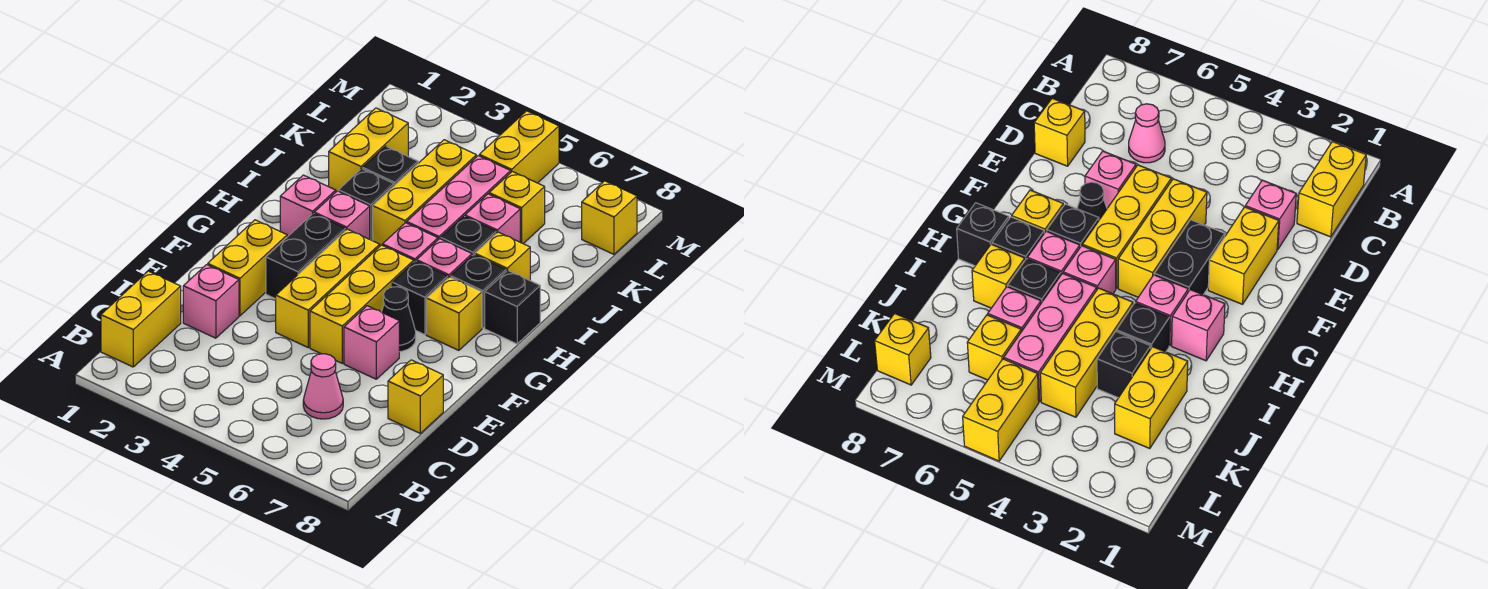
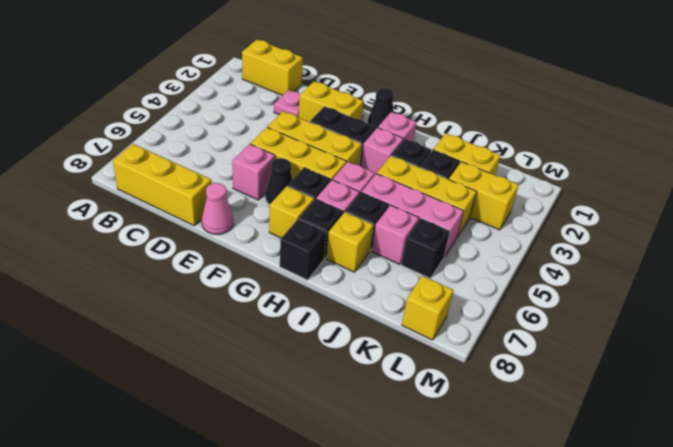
pink 1x1 cone [303,354,343,419] -> pink 1x1 cone moved to [202,183,233,235]
pink 1x1 brick [183,265,239,338] -> pink 1x1 plate [274,90,300,117]
yellow 1x1 brick [388,360,443,433] -> yellow 1x3 brick [113,144,211,225]
none -> black 1x1 cone [367,88,394,129]
yellow 1x1 brick [489,172,545,244] -> black 1x1 brick [402,218,450,278]
yellow 1x2 brick [479,111,559,183] -> yellow 1x2 brick moved to [449,162,519,230]

